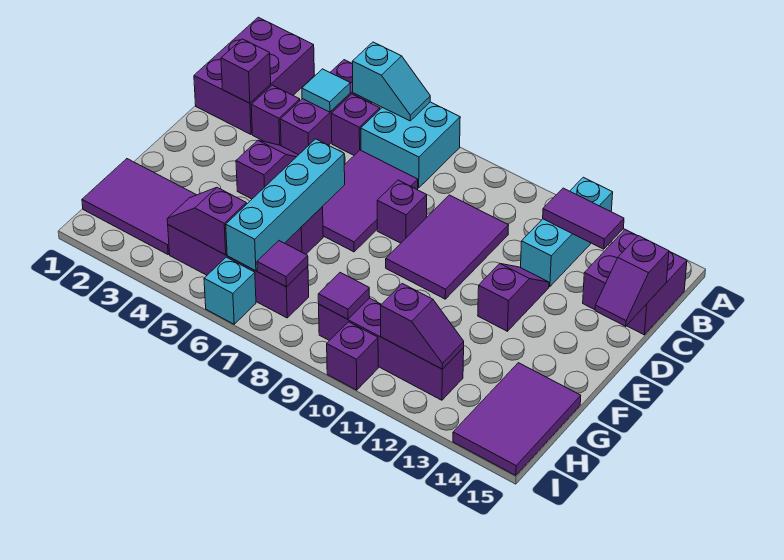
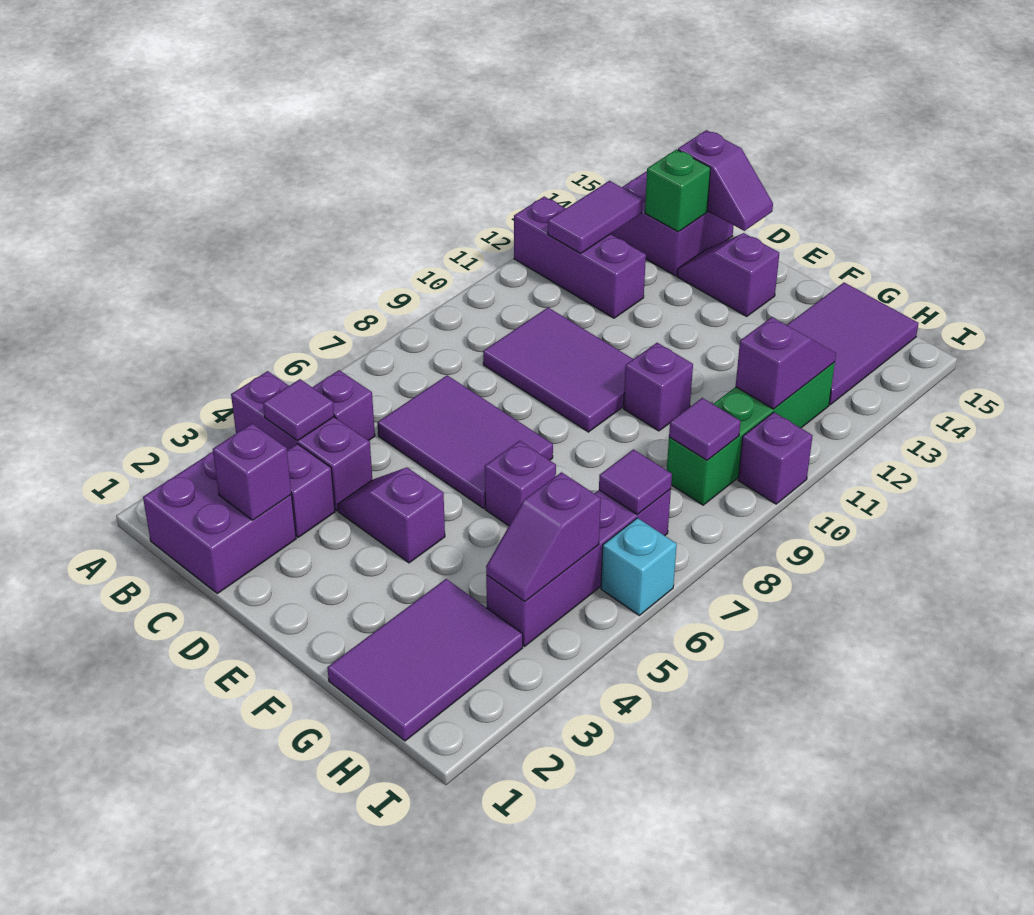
purple 2x3 brick [194,17,314,134] -> purple 2x2 brick [143,452,296,593]
cyan 1x2 slope [352,42,430,121] -> none
cyan 2x2 brick [361,102,460,188] -> none
cyan 1x3 brick [521,177,613,287] -> purple 1x3 brick [514,197,646,318]
cyan 1x1 tile [302,69,350,112] -> purple 1x1 tile [263,379,334,441]
none -> green 1x1 brick [645,150,710,232]
purple 1x1 brick [377,180,427,243] -> purple 1x1 brick moved to [623,343,693,431]
purple 1x2 slope [478,264,549,331] -> purple 1x2 slope moved to [677,233,779,316]
cyan 1x4 brick [226,139,345,271] -> none
purple 2x3 tile [453,363,581,476] -> purple 2x3 tile turned to [787,283,919,405]
purple 1x4 brick [319,298,464,400] -> green 1x4 brick [667,362,835,505]

